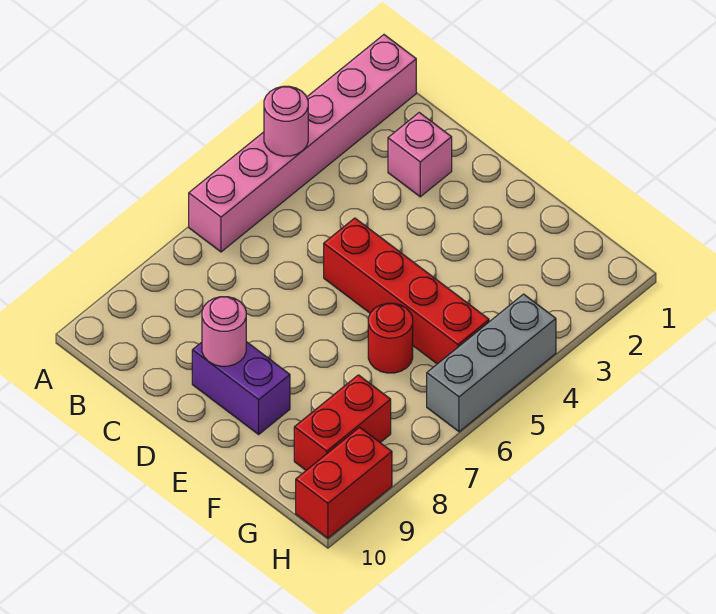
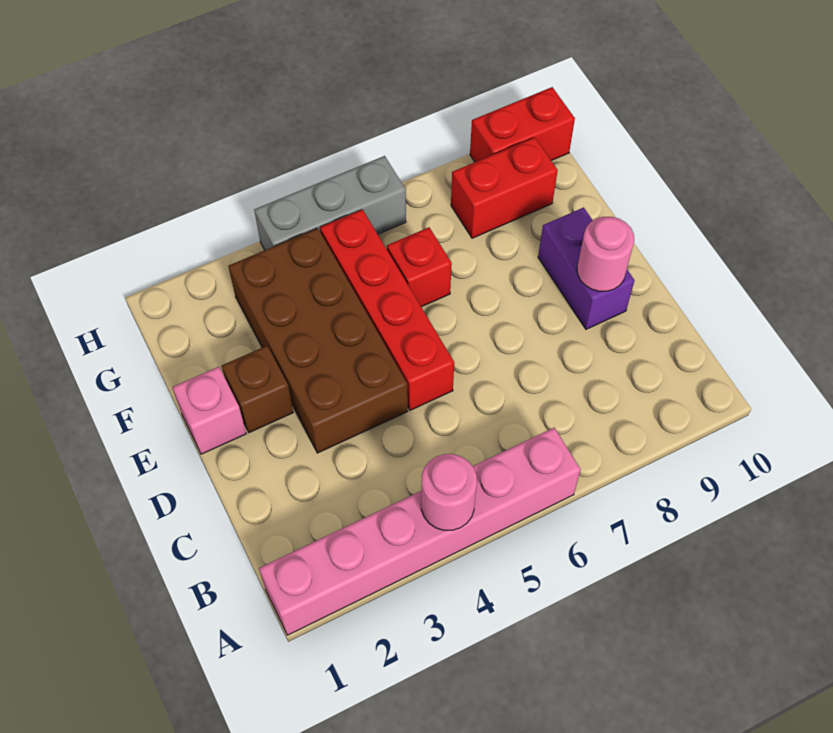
pink 1x1 brick [388,113,452,197] -> pink 1x1 brick moved to [172,367,246,454]
none -> brown 2x4 brick [228,228,408,453]
none -> brown 1x1 brick [222,346,293,433]
red 1x1 round brick [368,303,413,373] -> red 1x1 brick [387,227,452,307]

